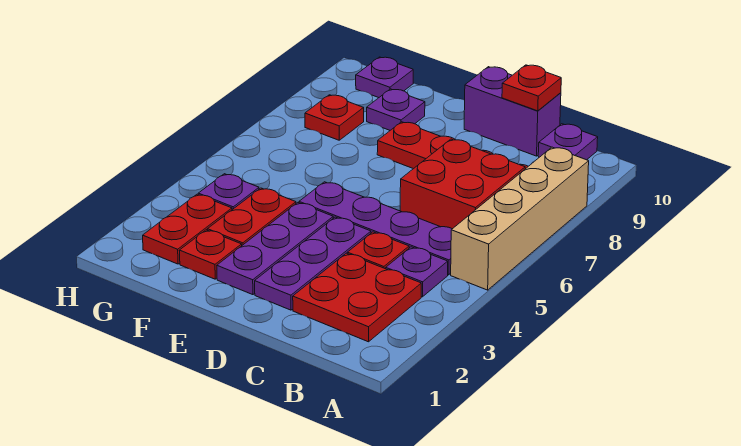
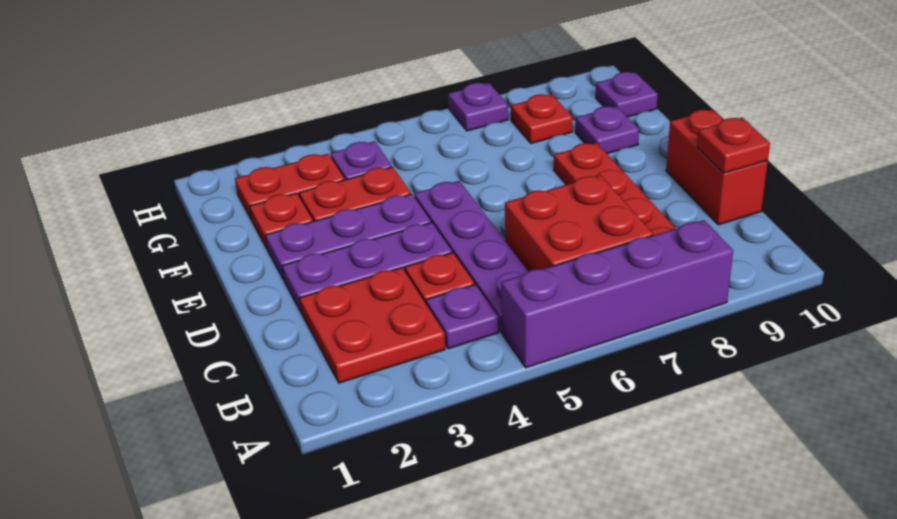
tan 1x4 brick [451,147,589,290] -> purple 1x4 brick [501,220,733,368]
purple 1x1 plate [538,124,598,160] -> purple 1x1 plate moved to [448,83,508,131]
purple 1x2 brick [464,67,561,156] -> red 1x2 brick [666,109,768,225]

